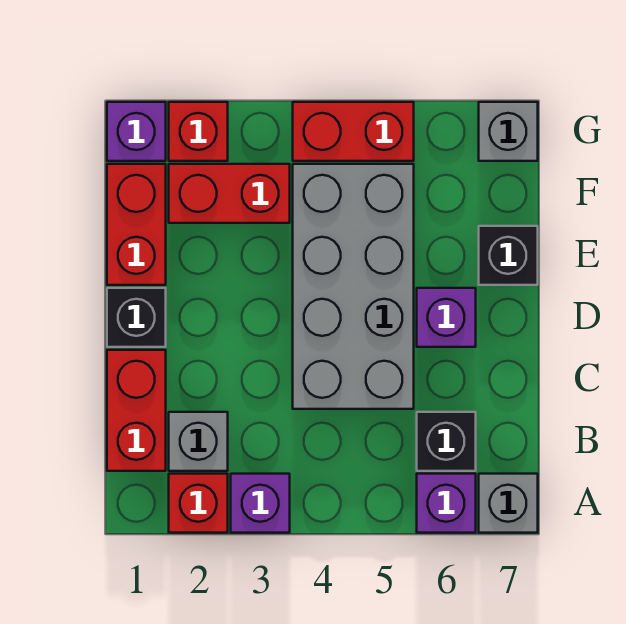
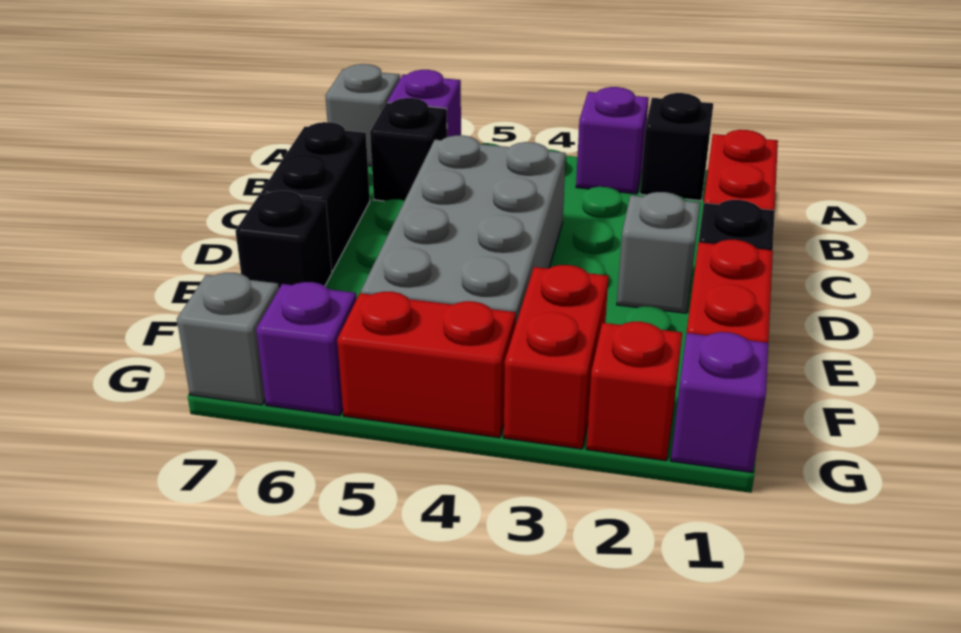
red 1x1 brick [169,474,228,533] -> black 1x1 brick [640,93,713,201]
grey 1x1 brick [169,412,228,471] -> grey 1x1 brick moved to [617,192,700,313]
none -> black 1x2 brick [261,122,370,271]
purple 1x1 brick [417,288,476,347] -> purple 1x1 brick moved to [256,282,356,416]
red 1x2 brick [169,164,290,223] -> red 1x2 brick turned to [504,265,609,449]

